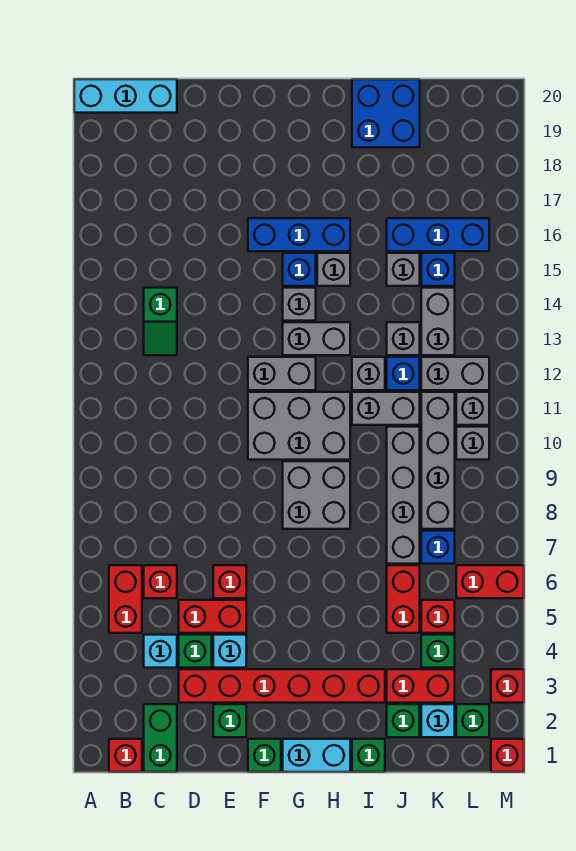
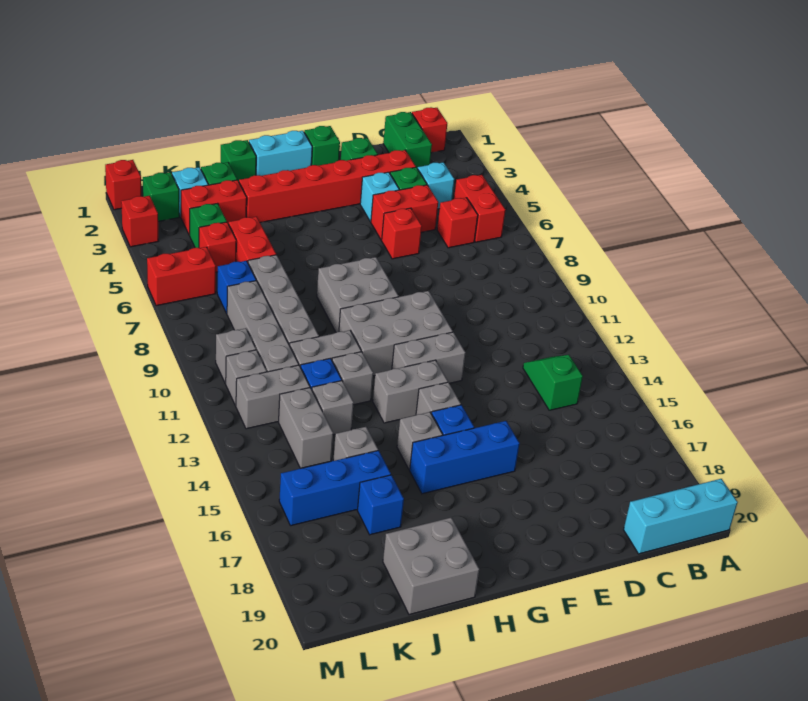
blue 2x2 brick [352,79,420,147] -> grey 2x2 brick [383,517,479,615]
blue 1x1 brick [421,253,455,286] -> blue 1x1 brick moved to [357,475,404,535]

